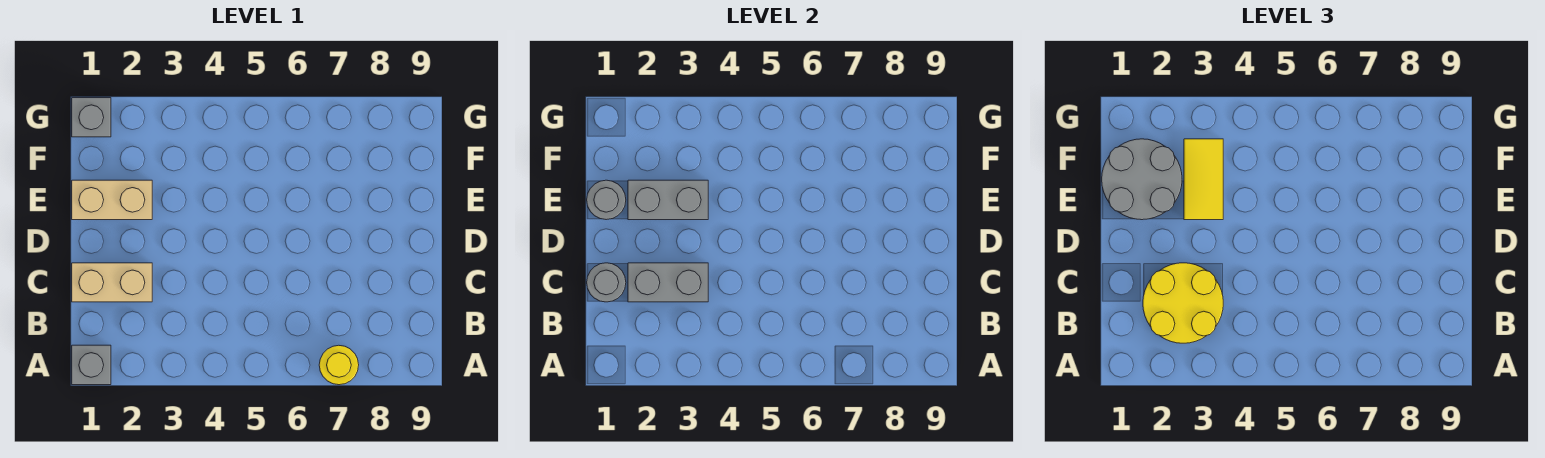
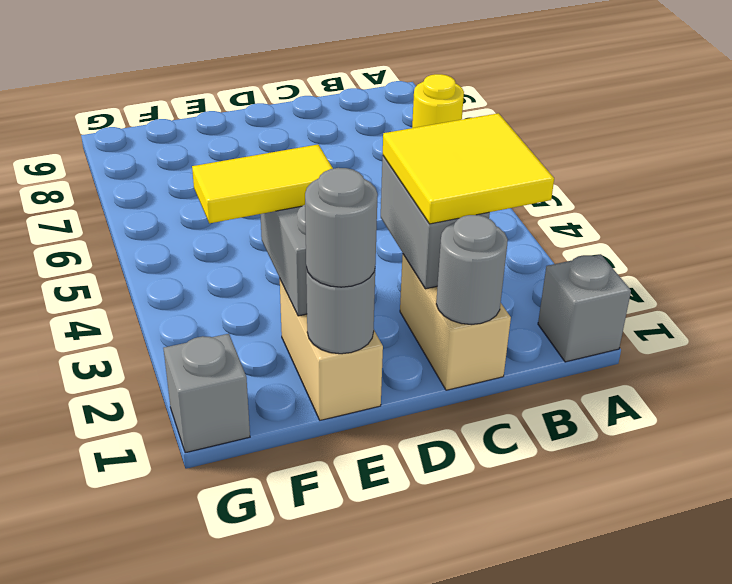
yellow 2x2 round brick [1143,263,1223,343] -> yellow 2x2 tile [383,113,554,224]
grey 2x2 round brick [1102,139,1182,220] -> grey 1x1 round brick [305,168,378,287]

